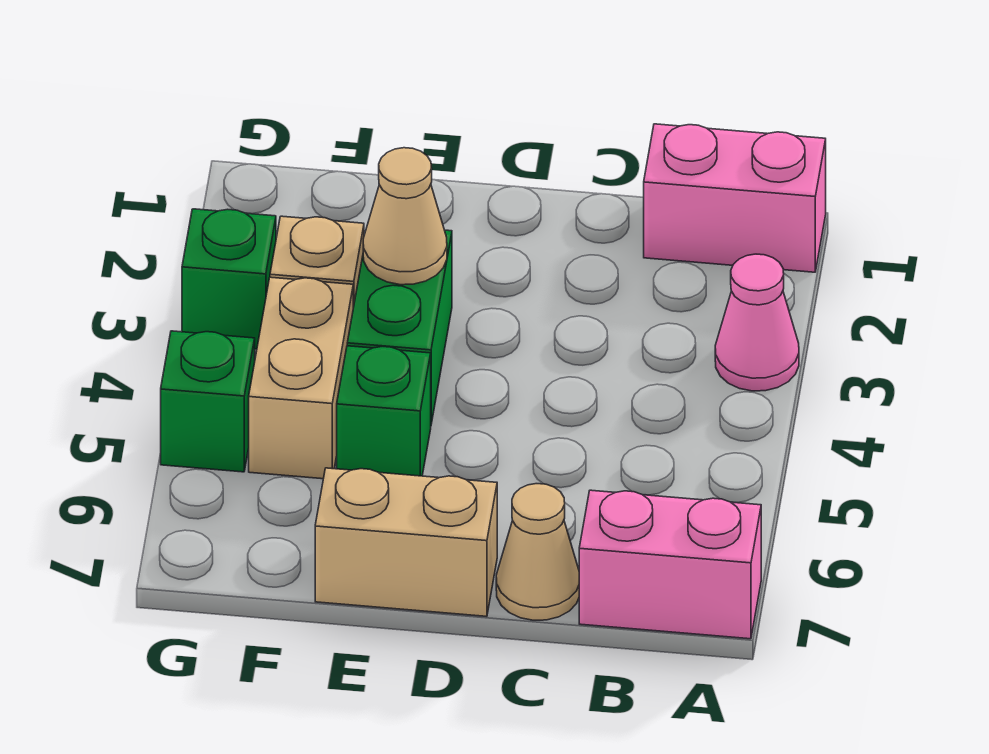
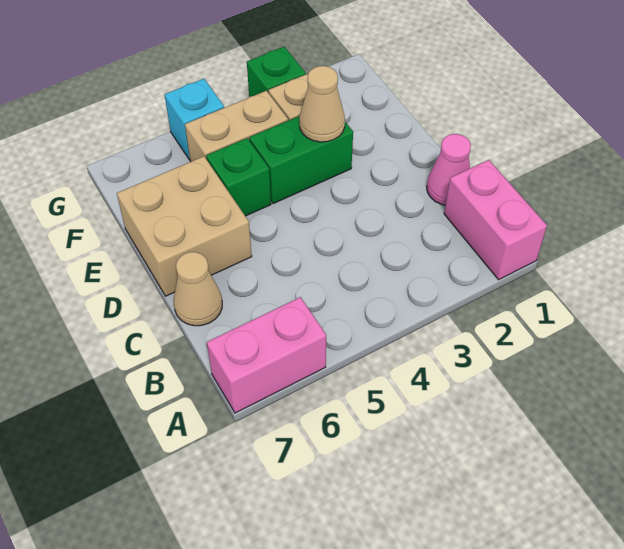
pink 1x1 cone [715,254,799,391] -> pink 1x1 cone moved to [427,134,471,205]
pink 1x2 brick [579,490,761,639] -> pink 1x2 brick turned to [207,297,326,413]
tan 1x2 brick [315,468,497,616] -> tan 2x2 brick [117,156,252,296]
green 1x1 brick [161,331,255,472] -> cyan 1x1 brick [165,79,224,160]

